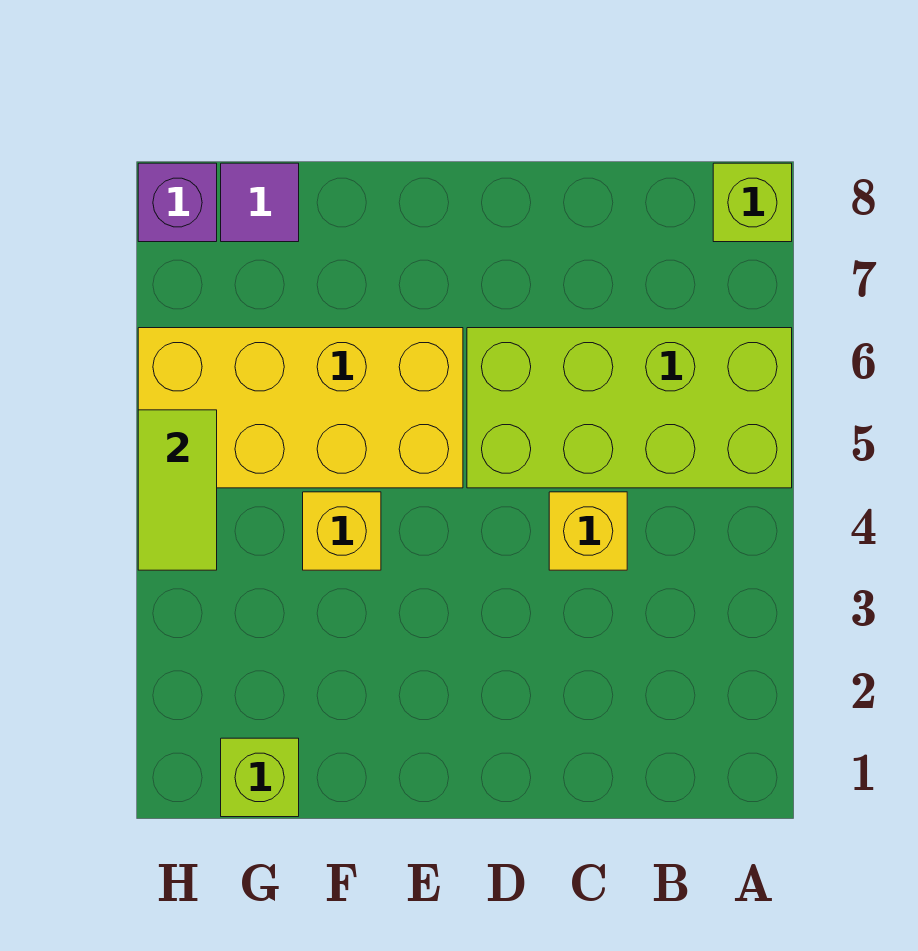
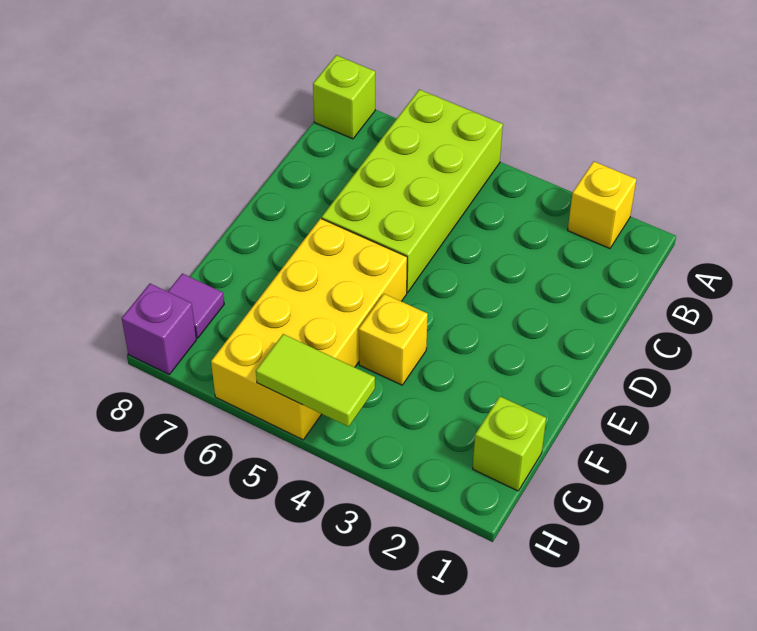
yellow 1x1 brick [549,492,627,570] -> yellow 1x1 brick moved to [568,161,636,249]

